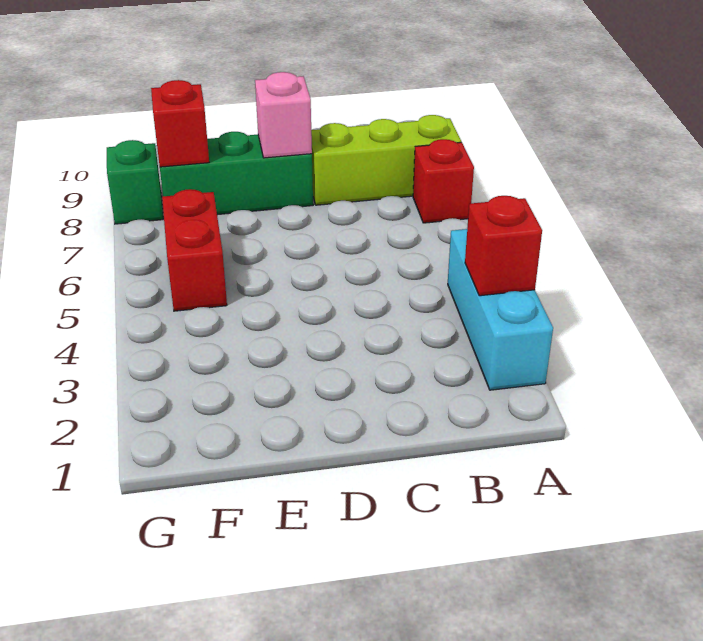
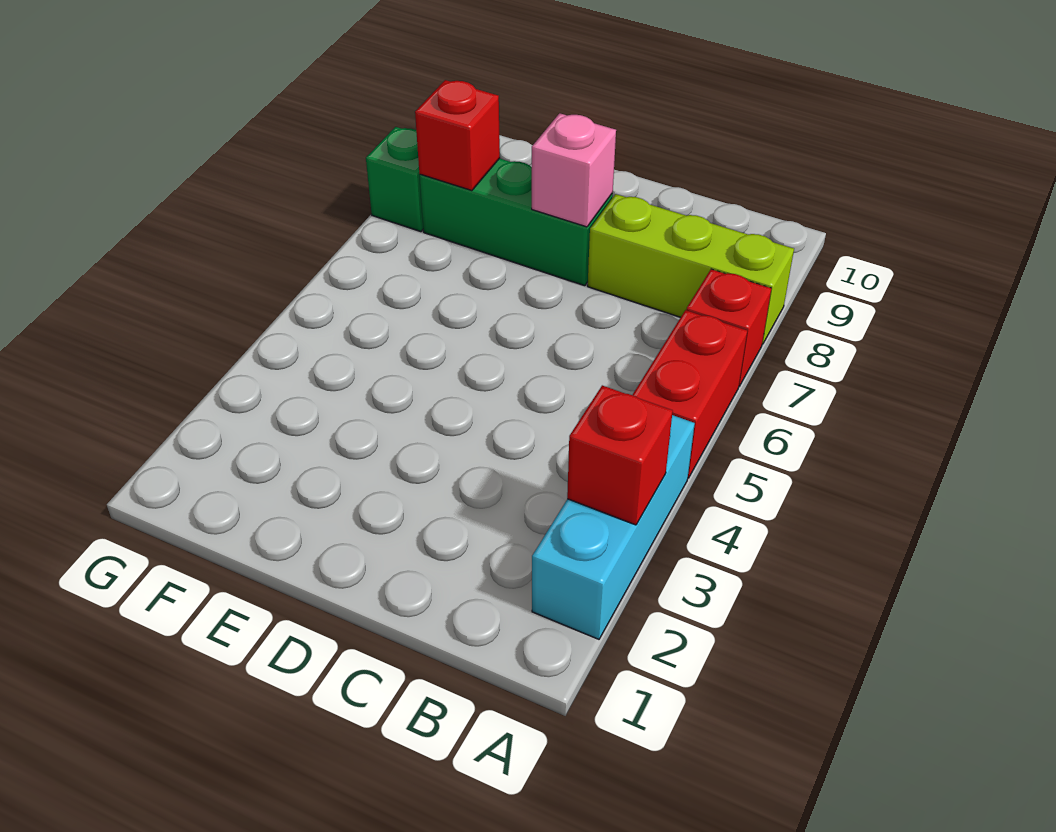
red 1x2 brick [162,189,227,311] -> red 1x2 brick moved to [633,310,747,478]

